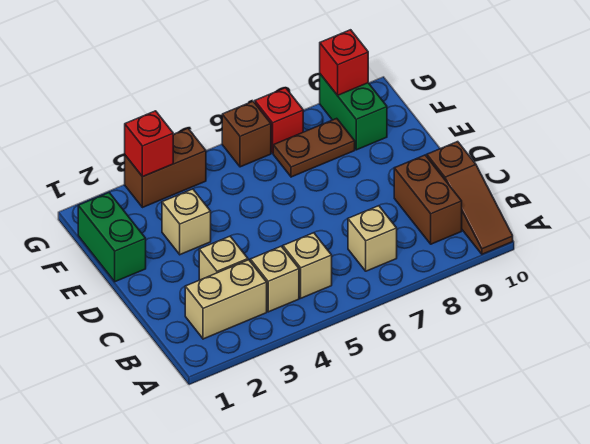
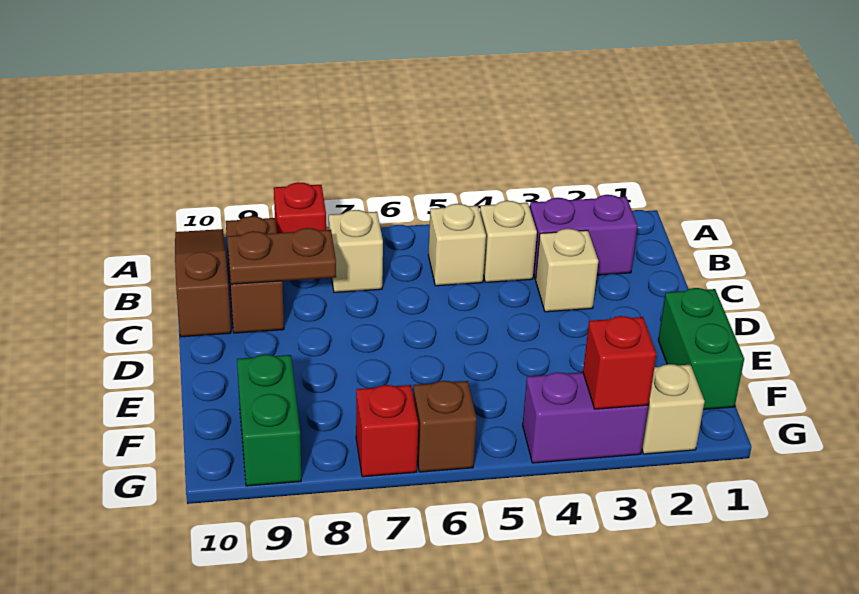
tan 1x2 brick [185,260,267,339] -> purple 1x2 brick [530,195,637,279]
tan 1x1 brick [162,189,211,255] -> tan 1x1 brick moved to [642,364,705,454]
brown 1x2 plate [273,118,355,177] -> brown 1x2 plate moved to [227,228,336,284]
brown 1x2 brick [125,128,206,208] -> purple 1x2 brick [523,372,648,463]
red 1x1 brick [320,30,368,95] -> red 1x1 brick moved to [274,182,326,233]

